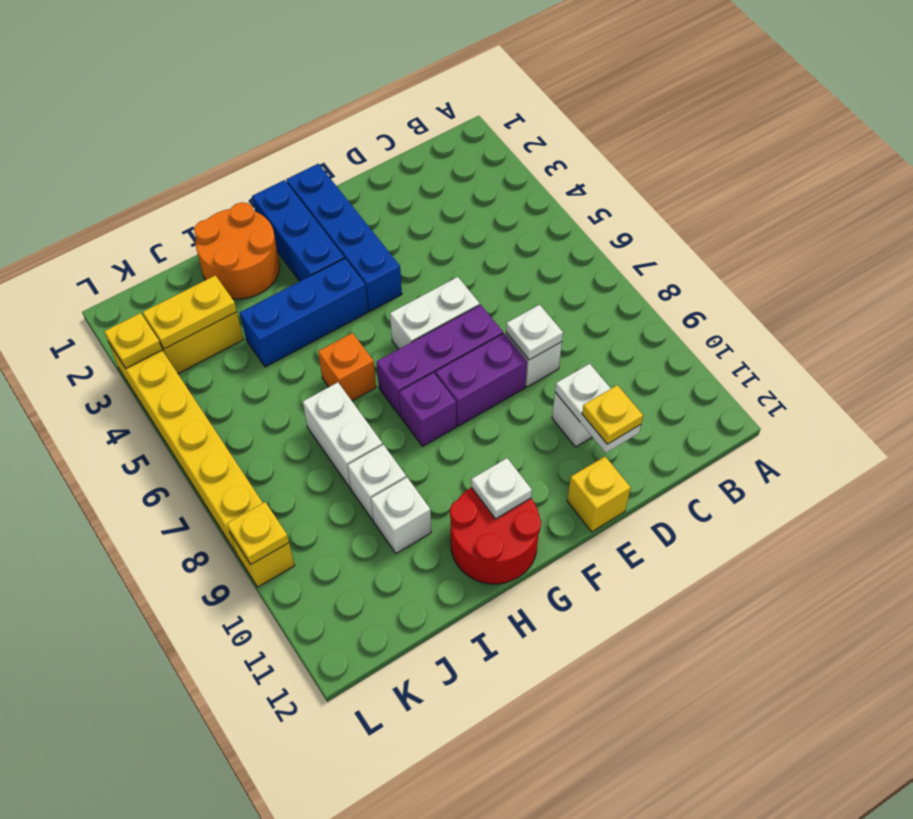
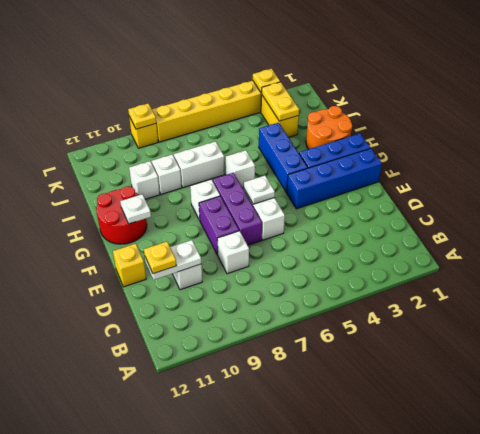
white 1x1 plate [506,305,563,360] -> white 1x1 plate moved to [244,176,275,204]
purple 1x1 brick [399,373,456,446] -> white 1x1 brick [190,180,220,220]
orange 1x1 brick [318,333,376,401] -> white 1x1 brick [226,150,255,188]

